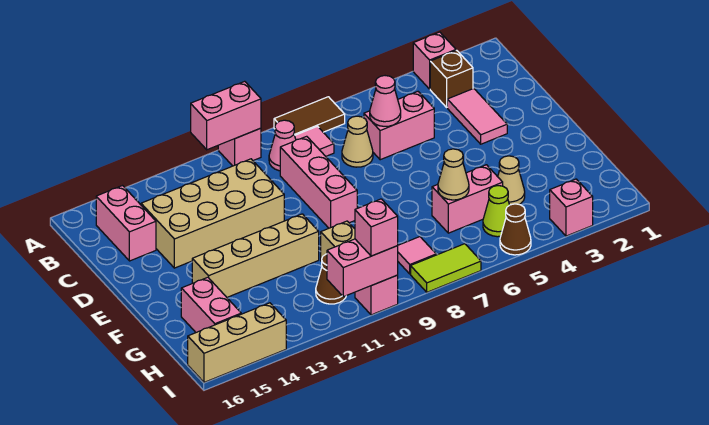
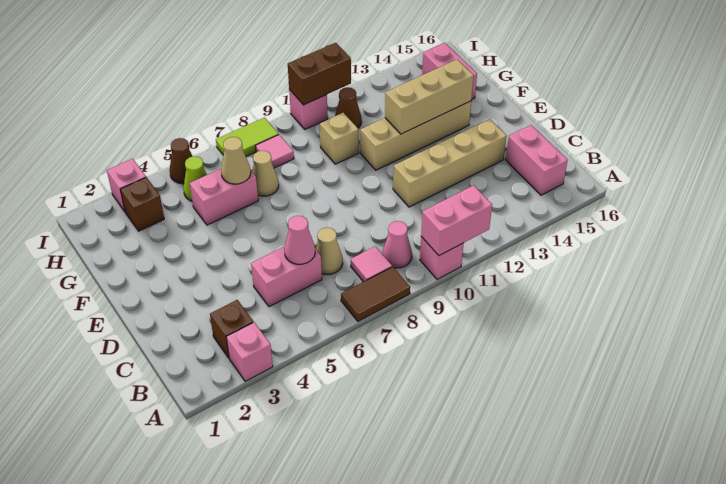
pink 1x2 tile [447,89,507,144] -> none
pink 1x3 brick [280,136,357,228] -> none
tan 2x4 brick [141,159,284,268] -> tan 1x4 brick [393,119,507,207]
tan 1x1 cone [498,156,525,205] -> tan 1x1 cone moved to [252,151,279,196]
none -> brown 1x1 brick [120,177,164,231]
pink 1x2 brick [327,239,398,297] -> brown 1x2 brick [288,43,351,105]
pink 1x1 brick [355,199,398,256] -> none
tan 1x3 brick [188,303,286,382] -> tan 1x3 brick moved to [385,59,474,134]

